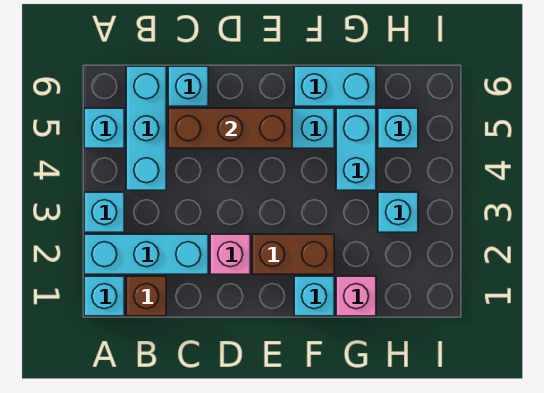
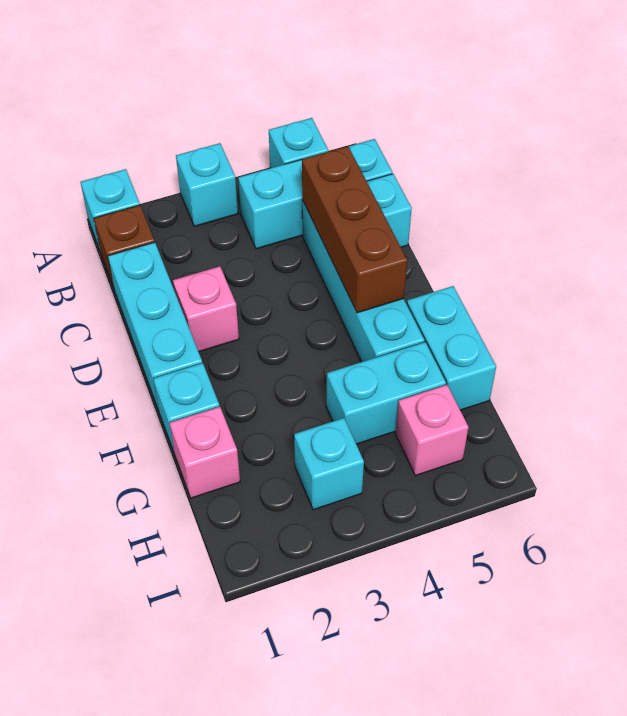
cyan 1x3 brick [84,234,208,274] -> cyan 1x3 brick moved to [108,242,202,410]
brown 1x2 brick [252,234,334,274] -> none
cyan 1x1 brick [378,108,418,148] -> pink 1x1 brick [395,385,469,476]

